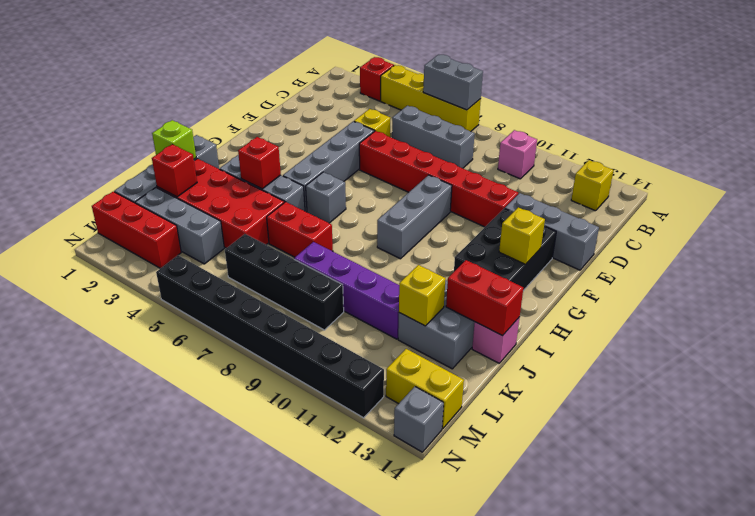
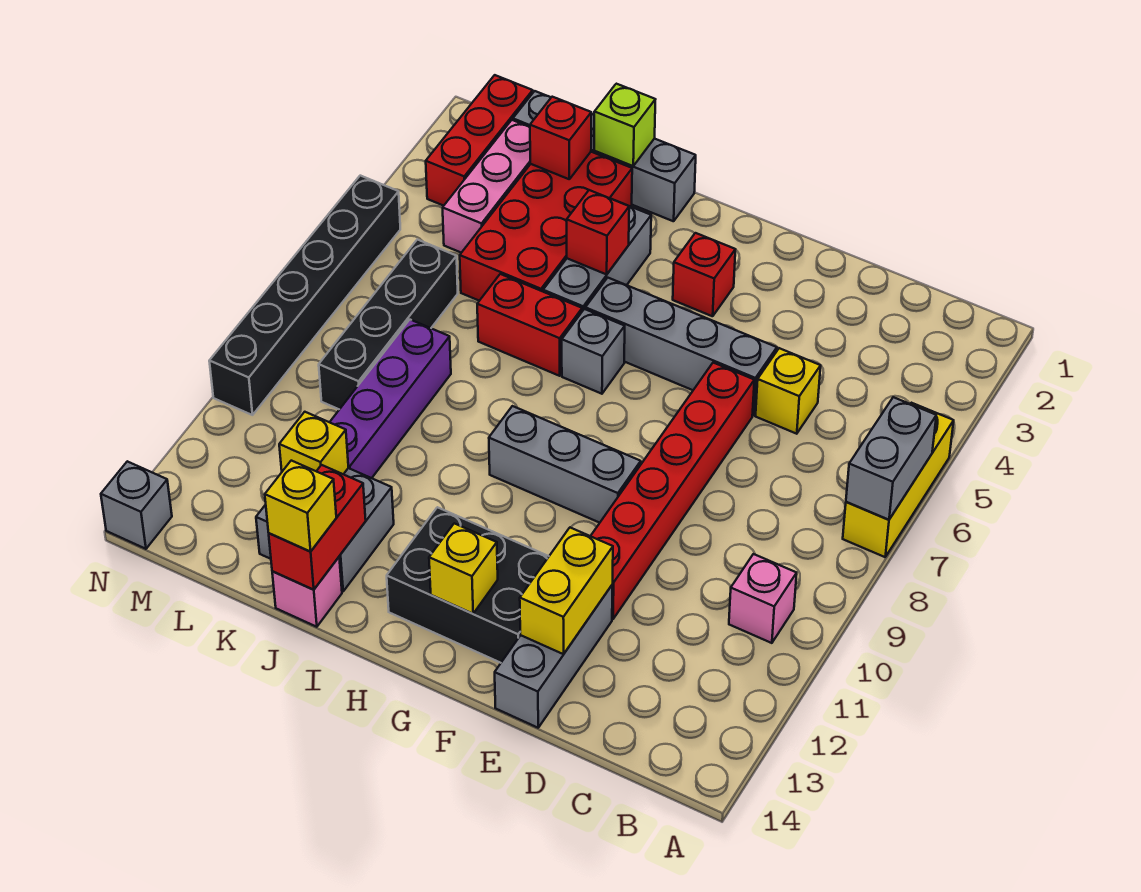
red 1x1 brick [360,57,394,101] -> red 1x1 brick moved to [673,233,735,316]
yellow 1x4 brick [381,65,481,131] -> yellow 1x3 brick [843,403,954,557]
yellow 1x1 brick [571,160,614,211] -> yellow 1x1 brick moved to [265,461,336,552]
grey 1x3 brick [392,106,475,168] -> none
red 1x2 brick [267,202,333,257] -> red 1x2 brick turned to [477,274,582,376]
grey 1x3 brick [135,188,224,264] -> pink 1x3 brick [443,120,530,253]
yellow 1x2 brick [386,349,464,429] -> yellow 1x2 brick moved to [520,528,613,654]
black 1x8 brick [156,255,384,418] -> black 1x6 brick [209,176,400,415]

